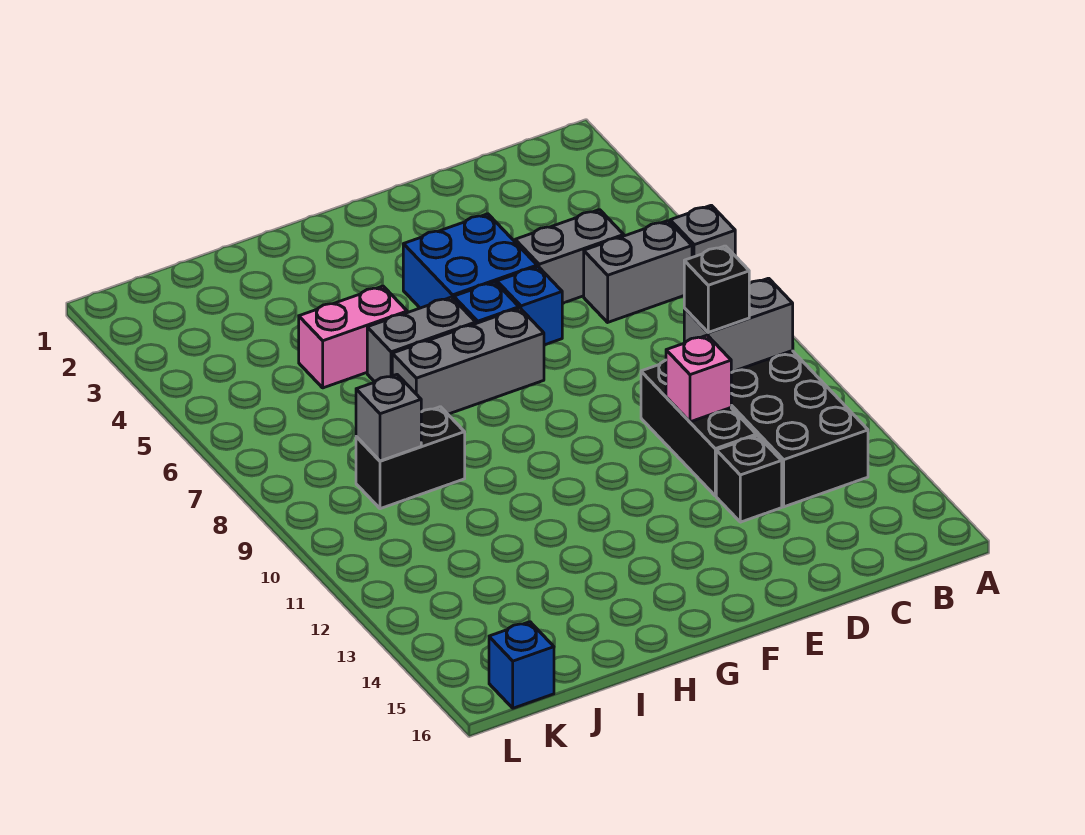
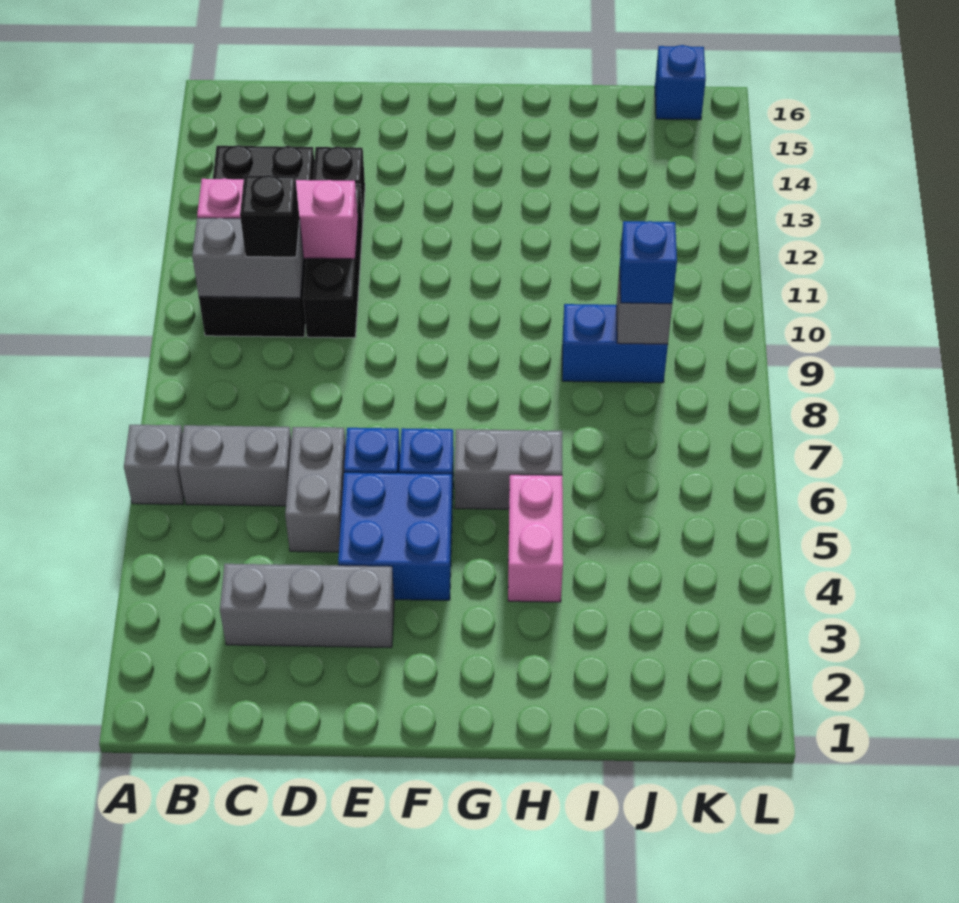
grey 1x2 brick [515,210,624,303] -> grey 1x2 brick turned to [285,427,346,552]
pink 1x1 brick [666,335,731,422] -> pink 1x3 brick [197,178,358,259]
grey 1x3 brick [392,308,544,414] -> grey 1x3 brick moved to [220,564,394,648]
pink 1x2 brick [299,286,407,388] -> pink 1x2 brick turned to [508,475,563,602]
black 1x2 brick [356,407,465,509] -> blue 1x2 brick [562,304,668,383]
none -> blue 1x1 brick [620,221,677,304]

